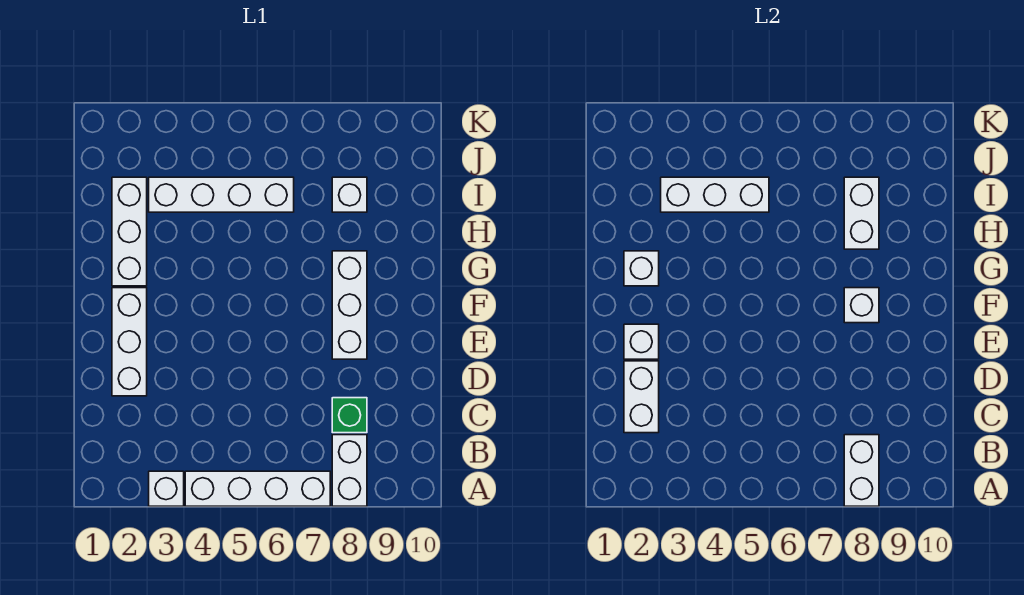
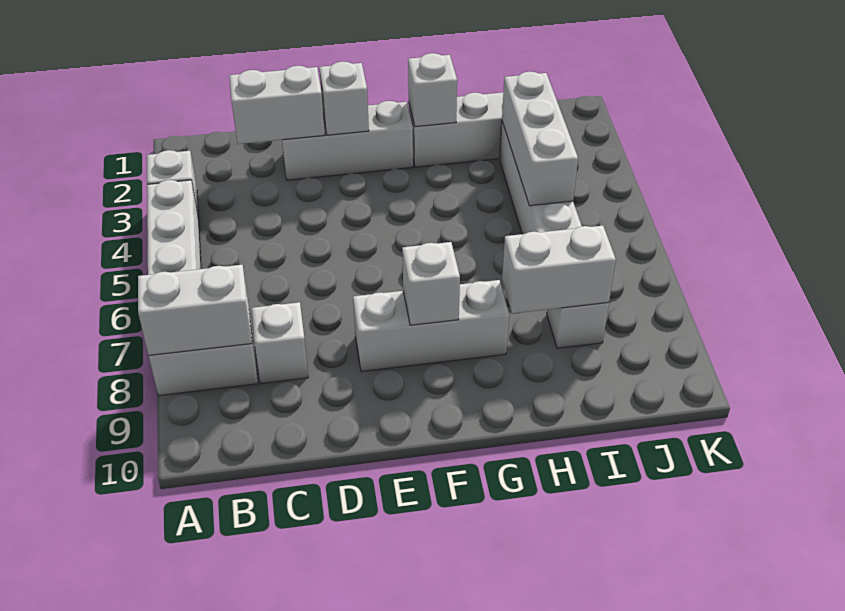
green 1x1 brick [332,398,367,433] -> white 1x1 brick [252,302,308,383]

